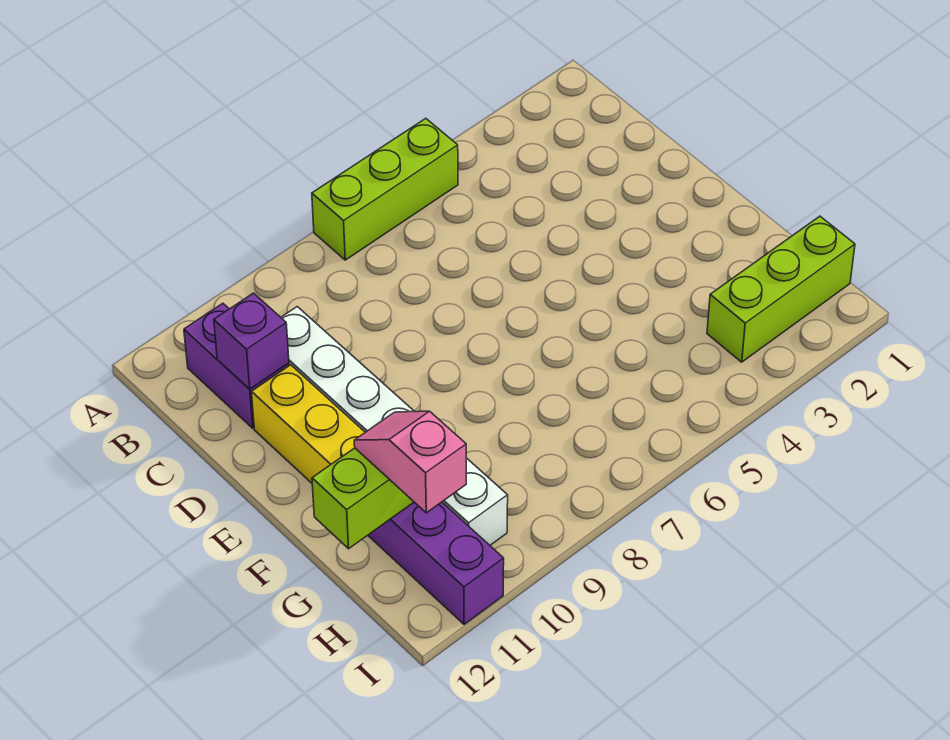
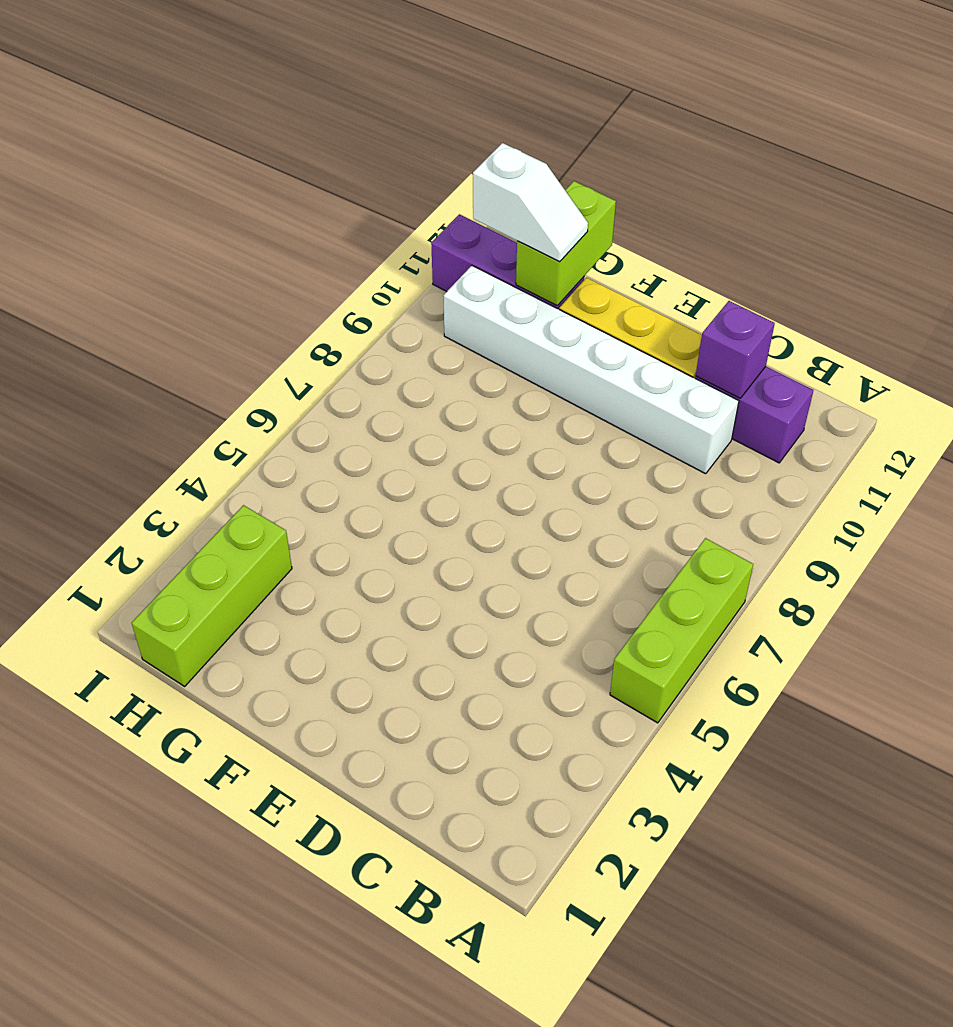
pink 1x2 slope [354,411,466,513] -> white 1x2 slope [473,143,588,262]

